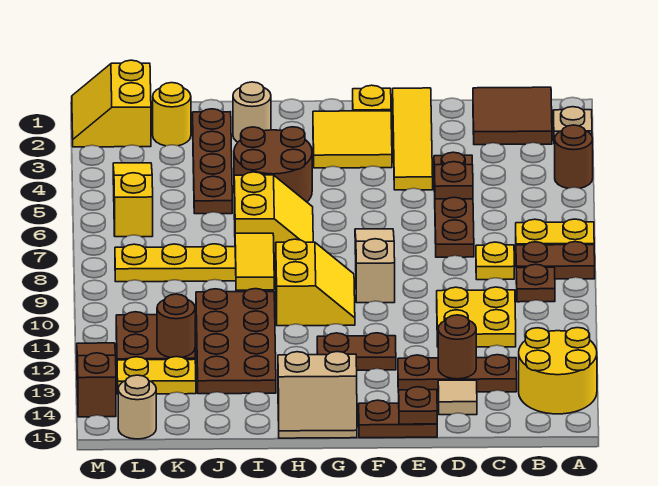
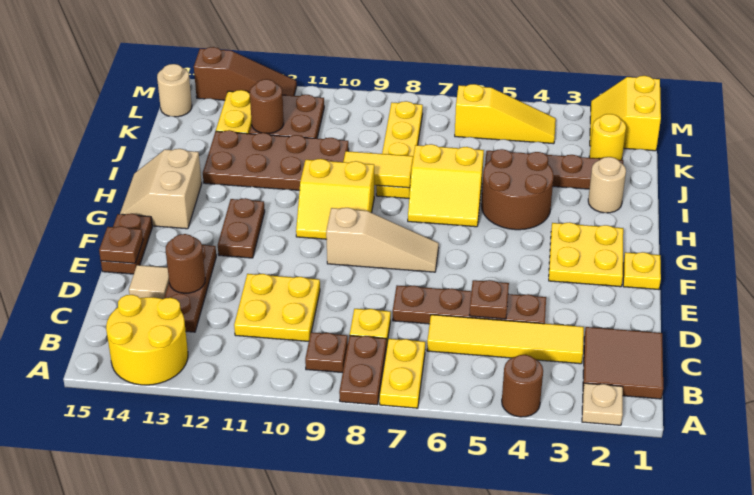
yellow 1x4 tile [393,88,433,190] -> yellow 1x4 tile moved to [427,315,584,364]
yellow 2x2 tile [313,111,392,168] -> yellow 2x2 plate [549,222,623,287]
yellow 2x2 slope [72,60,151,147] -> yellow 2x2 slope turned to [590,76,661,151]

